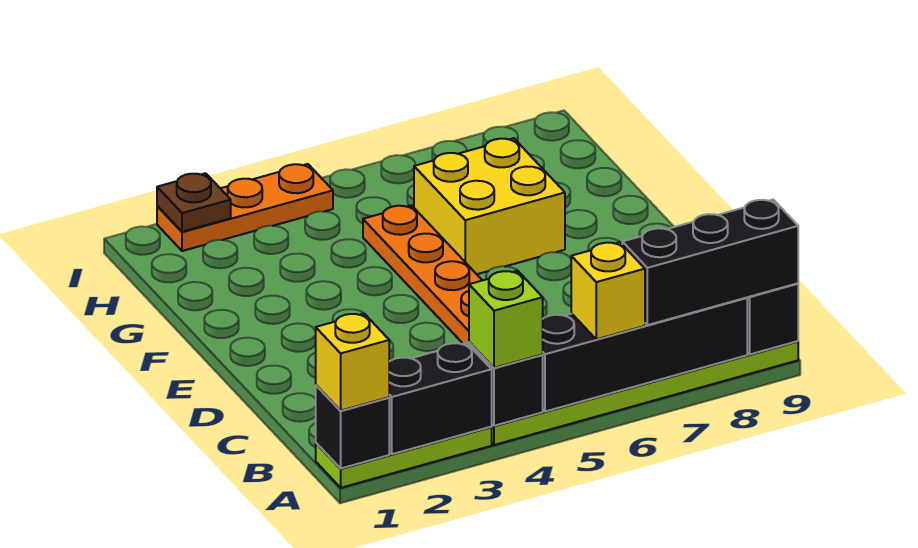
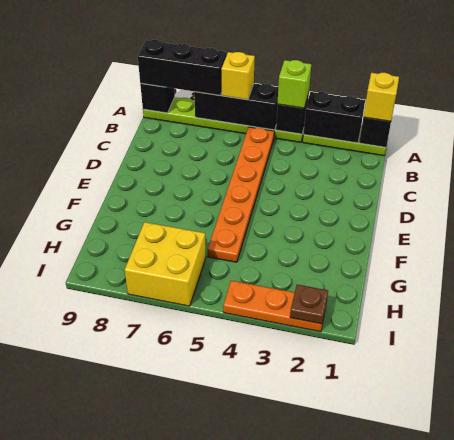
black 1x4 brick [542,298,747,412] -> black 1x3 brick [194,83,278,130]
yellow 2x2 brick [414,138,565,274] -> yellow 2x2 brick moved to [125,222,206,306]

